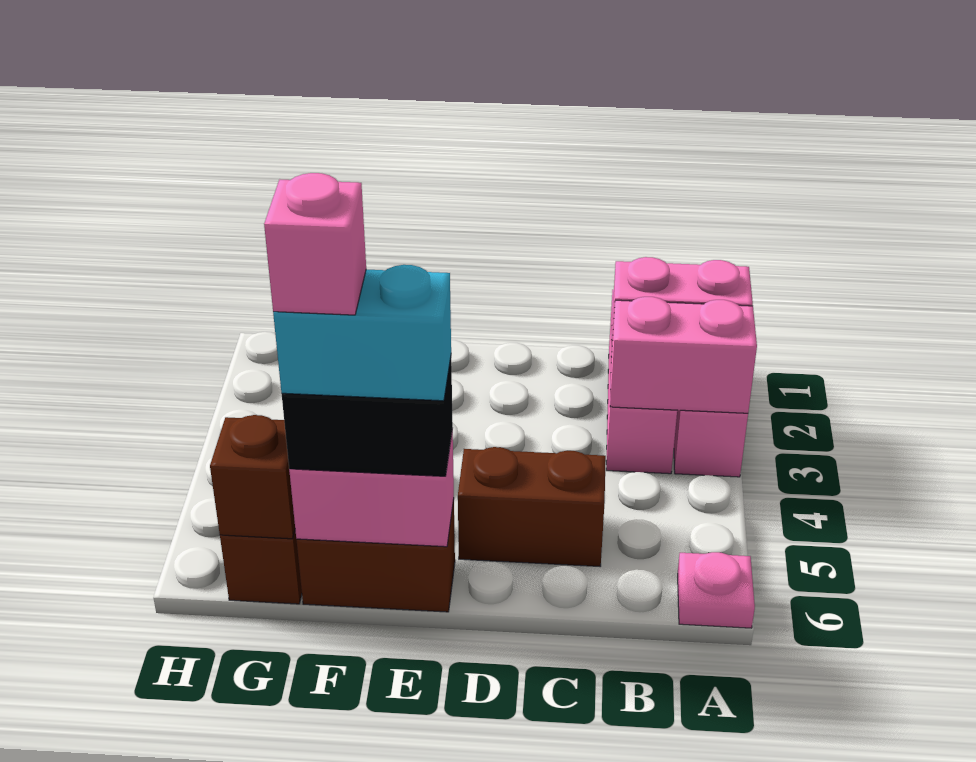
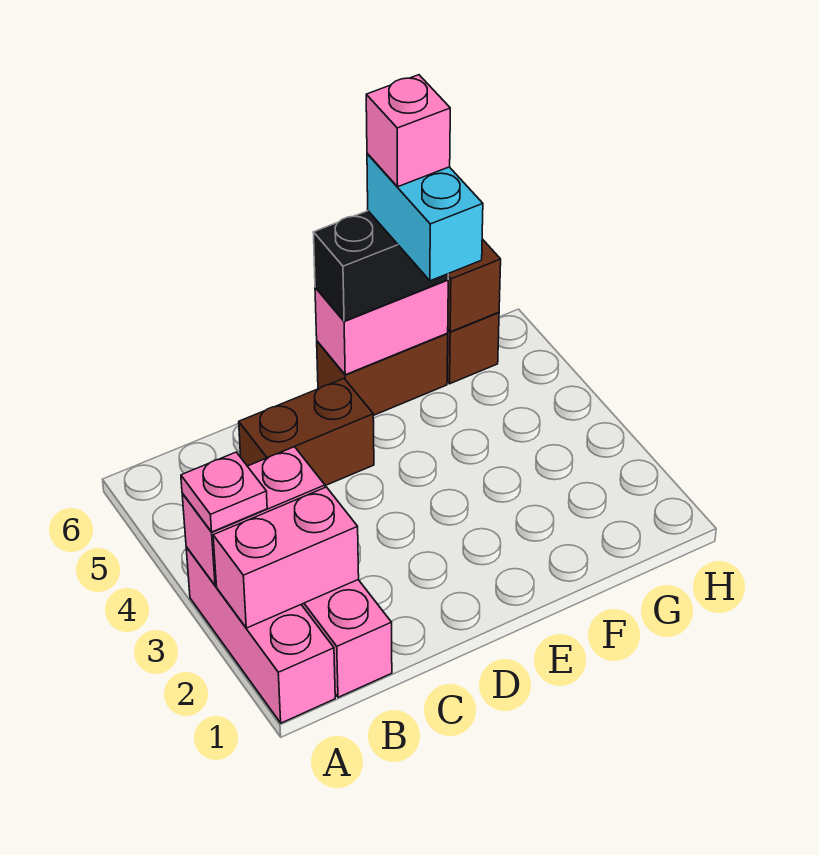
pink 1x1 plate [678,552,755,628] -> pink 1x1 plate moved to [181,452,267,532]
cyan 1x2 brick [273,265,451,401] -> cyan 1x2 brick turned to [367,154,483,281]

